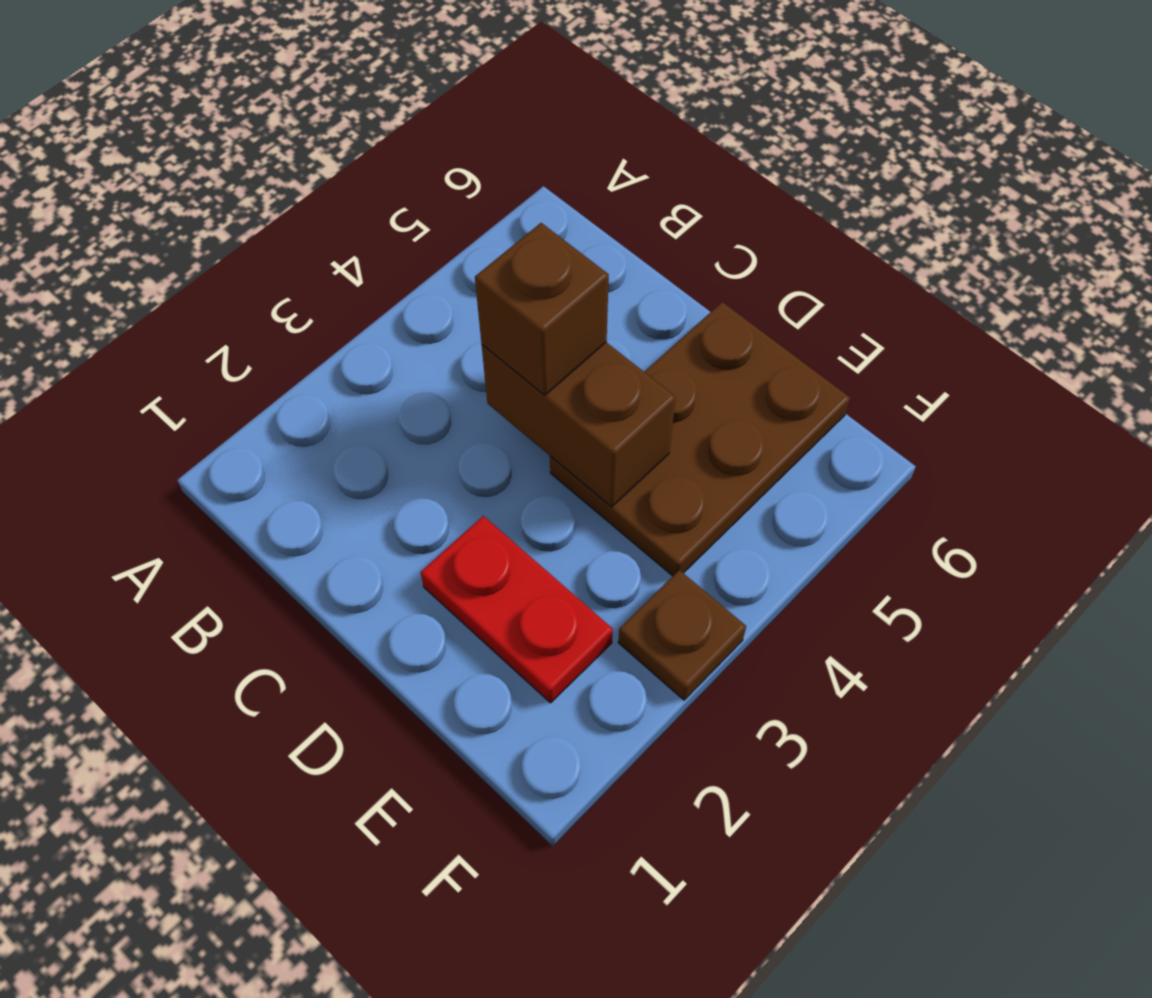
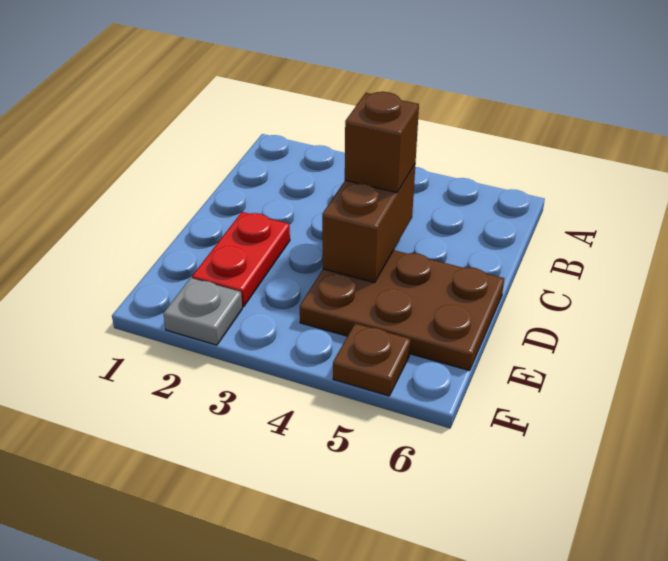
none -> grey 1x1 plate [163,278,242,345]
brown 1x1 plate [618,570,746,700] -> brown 1x1 plate moved to [333,323,411,396]

